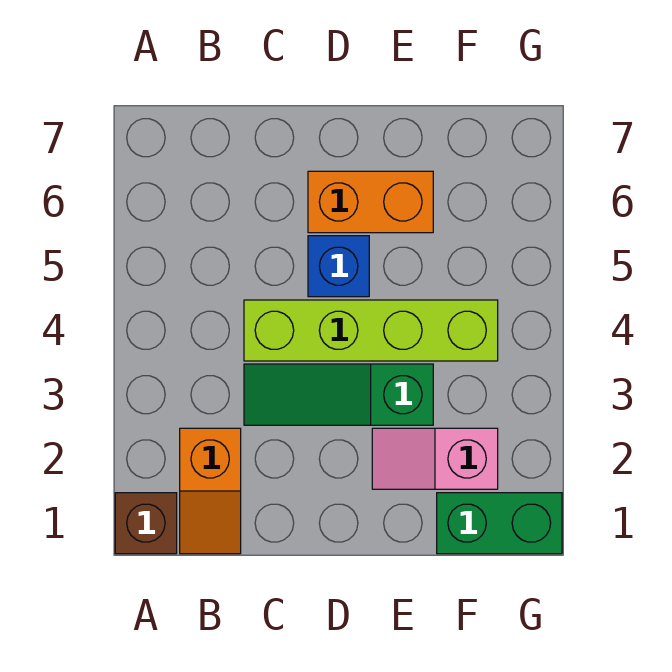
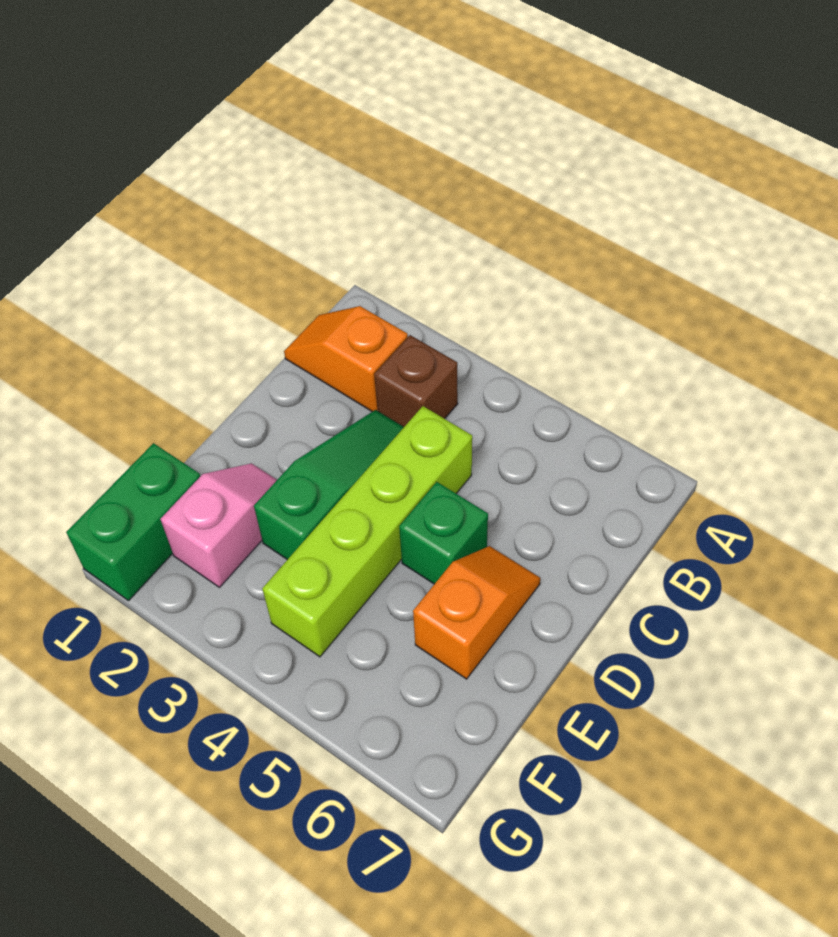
brown 1x1 brick [115,493,177,554] -> brown 1x1 brick moved to [374,335,458,427]
blue 1x1 brick [308,236,369,297] -> green 1x1 brick [399,482,488,584]
orange 1x2 brick [308,171,433,233] -> orange 1x2 slope [413,546,540,679]

